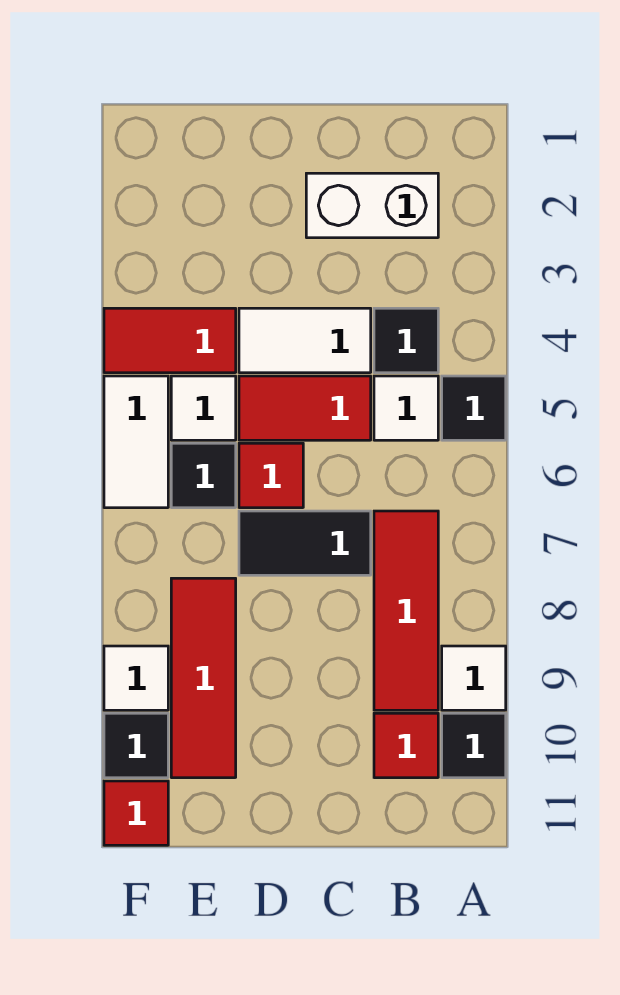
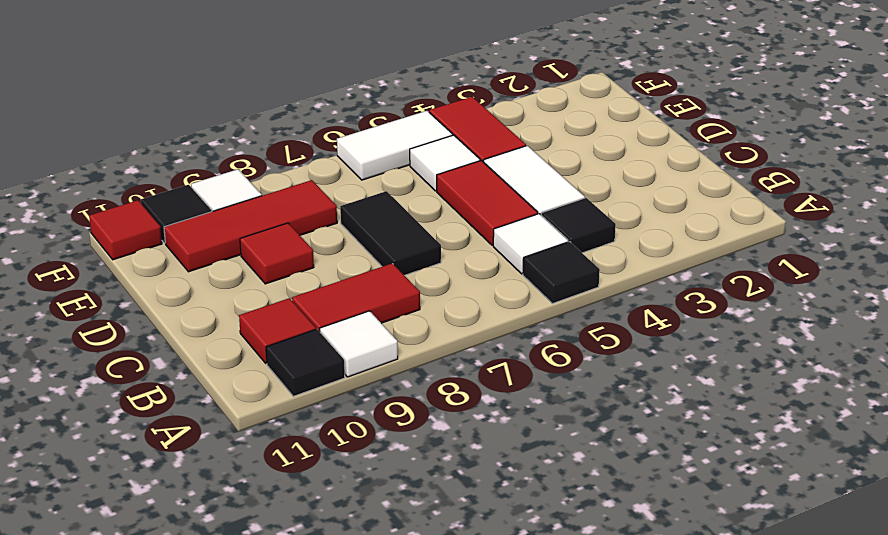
white 1x2 brick [306,173,438,238] -> none
red 1x3 tile [374,511,438,710] -> red 1x2 tile [292,263,420,332]
red 1x1 tile [239,443,303,508] -> red 1x1 tile moved to [240,223,314,284]
black 1x1 tile [171,443,236,508] -> none

